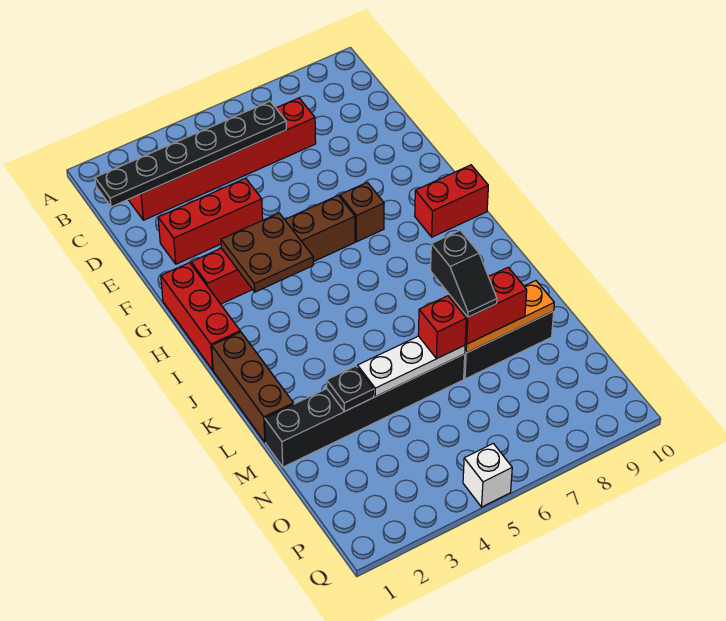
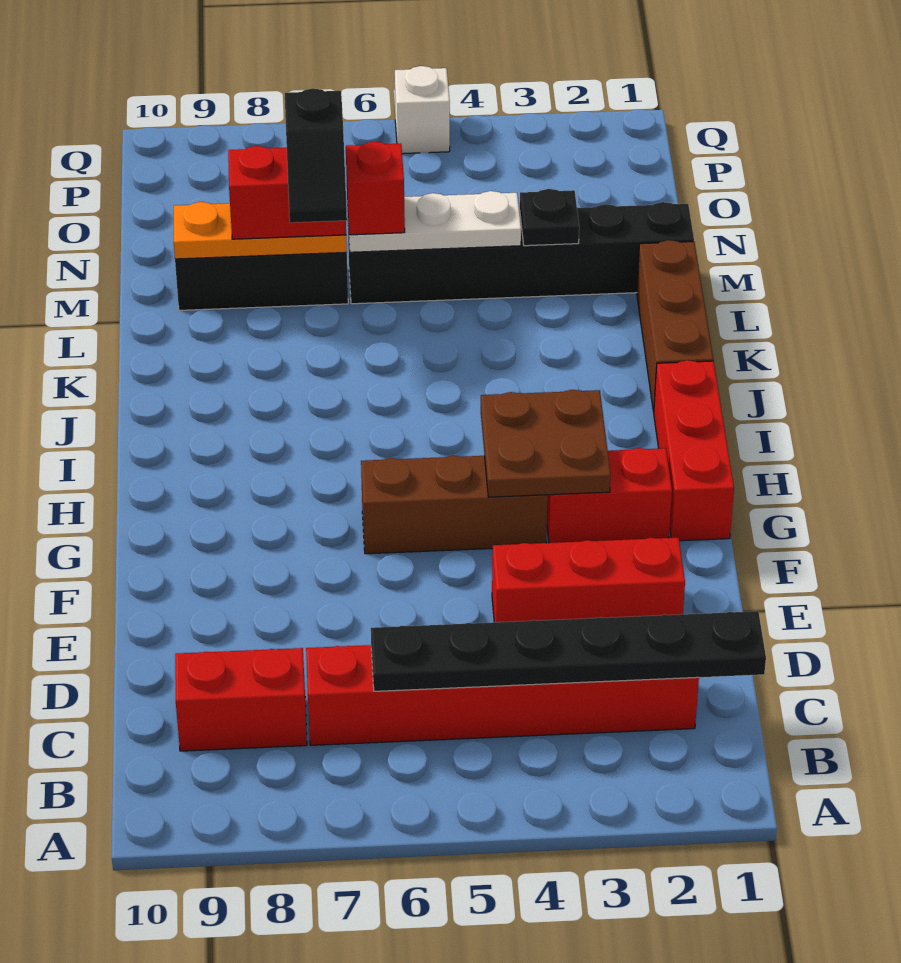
brown 1x1 brick [340,182,384,242] -> none
red 1x2 brick [415,165,488,237] -> red 1x2 brick moved to [175,648,307,751]
black 1x2 slope [431,231,497,317] -> black 1x2 slope turned to [285,88,347,223]

